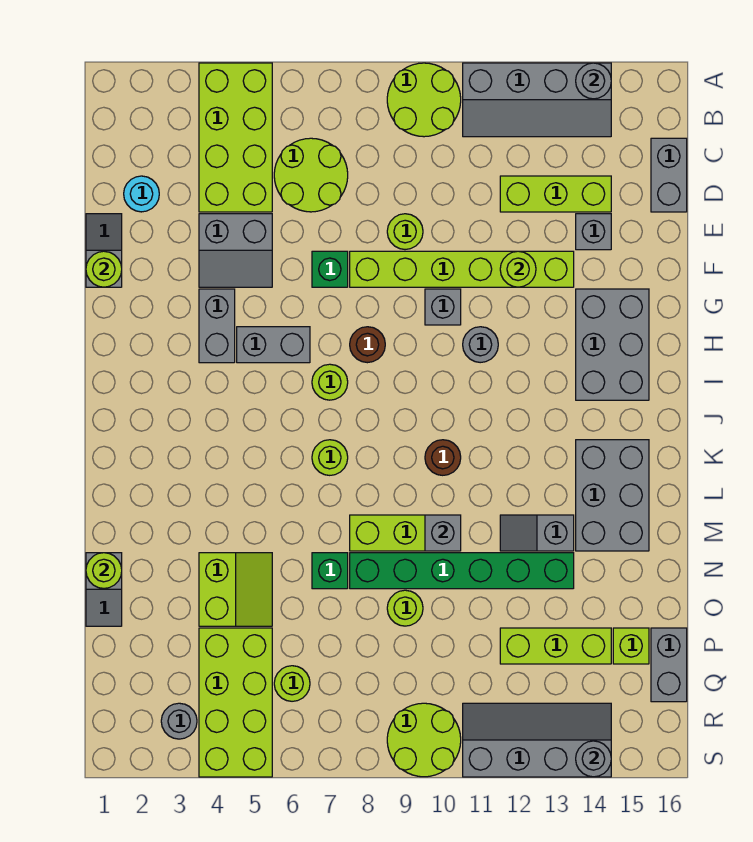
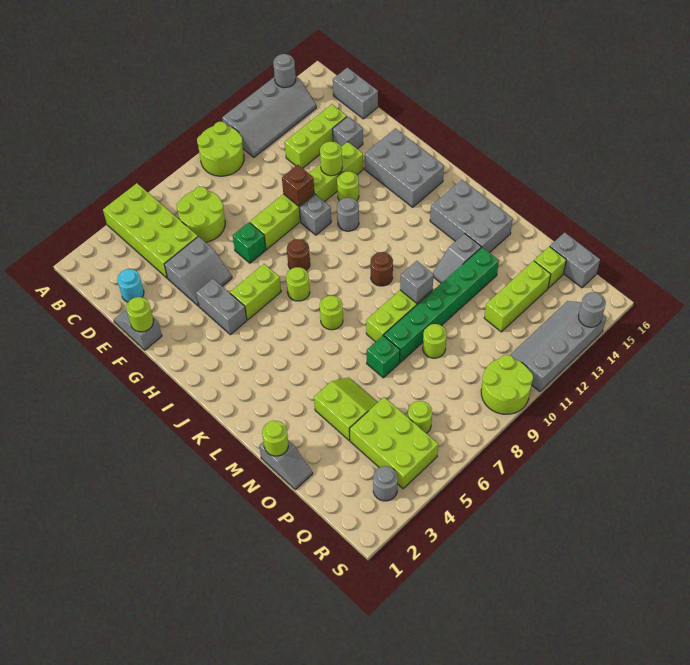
lime 1x1 round brick [387,214,423,250] -> lime 1x1 round brick moved to [337,171,359,201]
none -> brown 1x1 brick [282,165,314,206]
grey 1x2 brick [237,327,310,363] -> lime 1x2 brick [230,264,281,320]
lime 2x4 brick [199,628,272,777] -> lime 2x3 brick [350,397,438,489]

